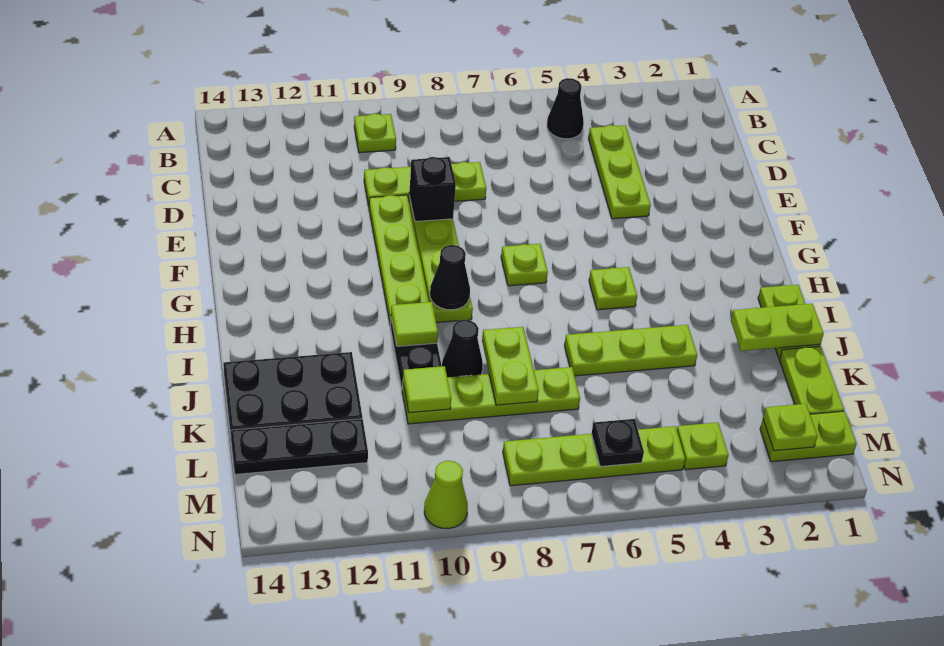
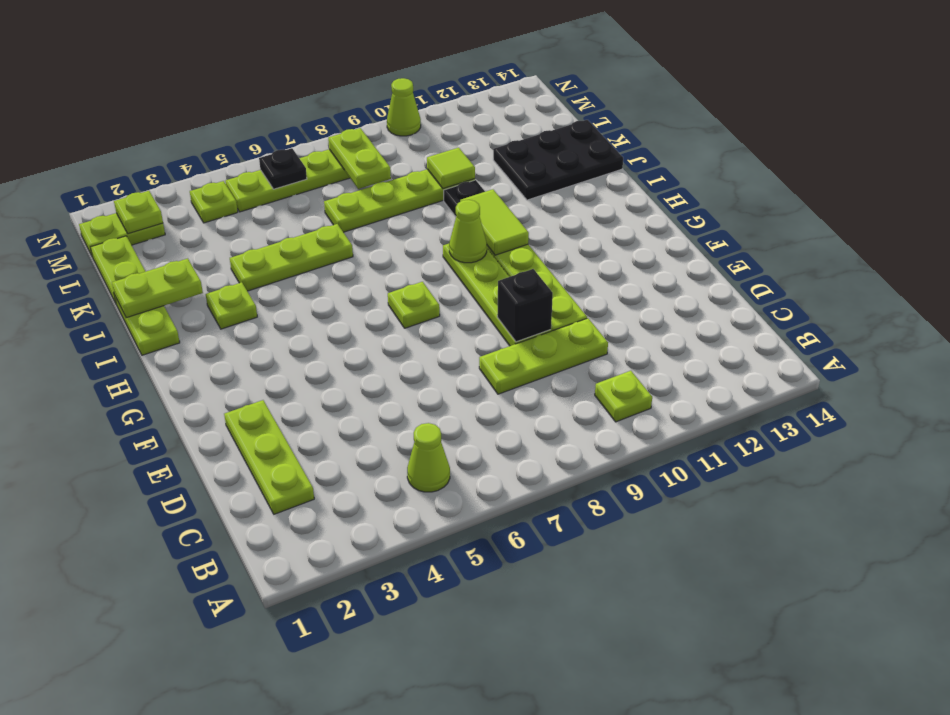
black 1x1 cone [547,78,584,139] -> lime 1x1 cone [407,423,450,492]
lime 1x3 plate [588,125,651,219] -> lime 1x3 plate moved to [224,400,314,514]
lime 1x1 plate [589,267,637,310] -> lime 1x1 plate moved to [206,282,257,329]
black 1x1 cone [430,245,470,310] -> lime 1x1 cone [449,200,487,263]
lime 1x1 tile [391,302,438,346] -> lime 1x2 tile [460,189,529,255]
lime 1x2 plate [482,327,539,405] -> lime 1x2 plate moved to [328,128,391,189]
black 1x1 cone [442,320,483,377] -> none
black 1x3 plate [231,419,368,474] -> none

